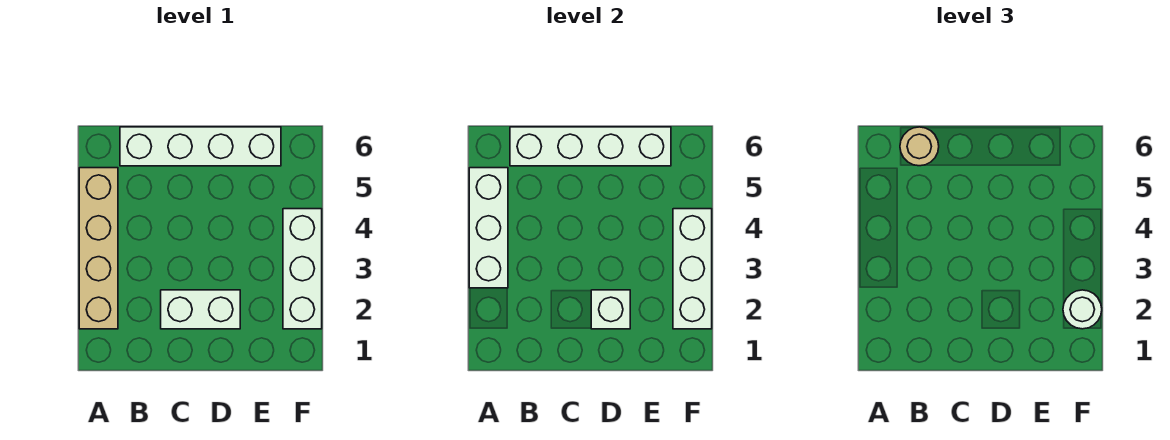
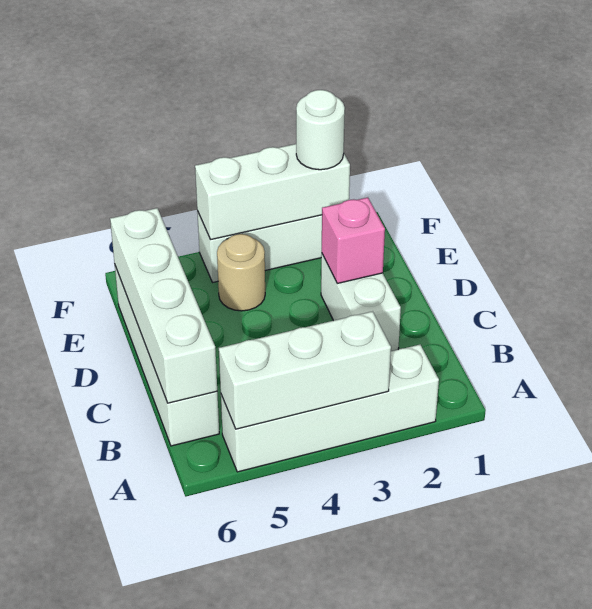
tan 1x4 brick [79,168,118,329] -> white 1x4 brick [221,345,439,472]
tan 1x1 round brick [900,127,939,166] -> tan 1x1 round brick moved to [217,234,265,311]
white 1x1 brick [591,290,630,329] -> pink 1x1 brick [322,197,385,283]

